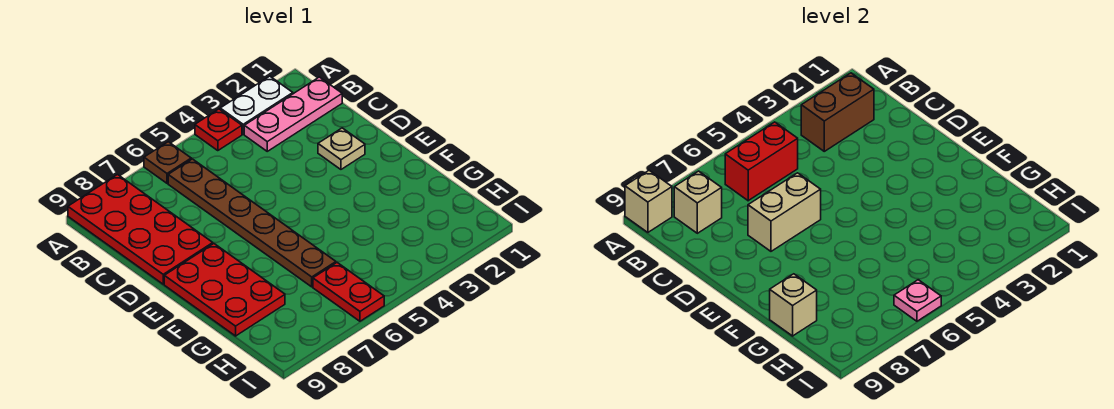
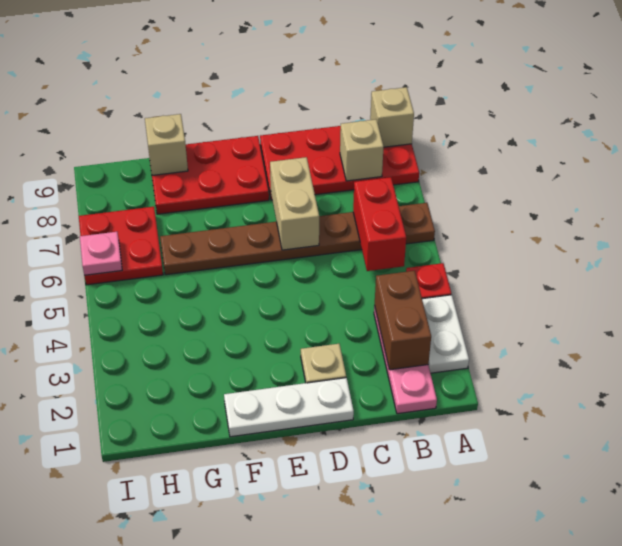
none -> white 1x3 plate [224,378,354,437]
red 1x2 plate [313,263,384,321] -> red 2x2 plate [79,207,163,285]

